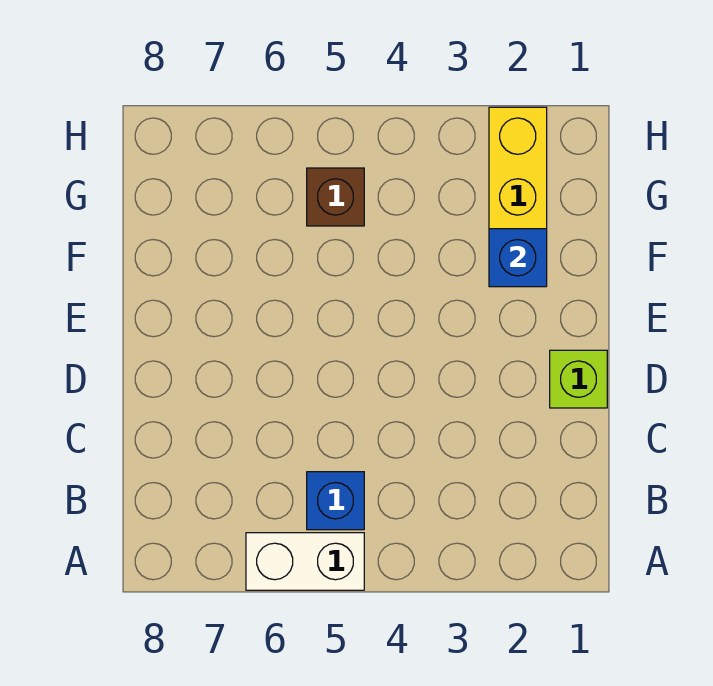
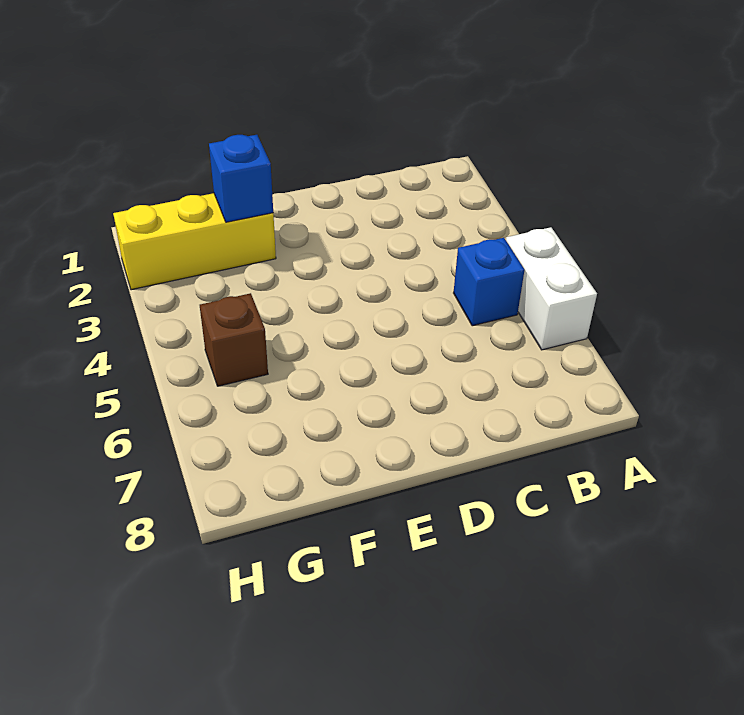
lime 1x1 brick [550,350,607,408] -> none

